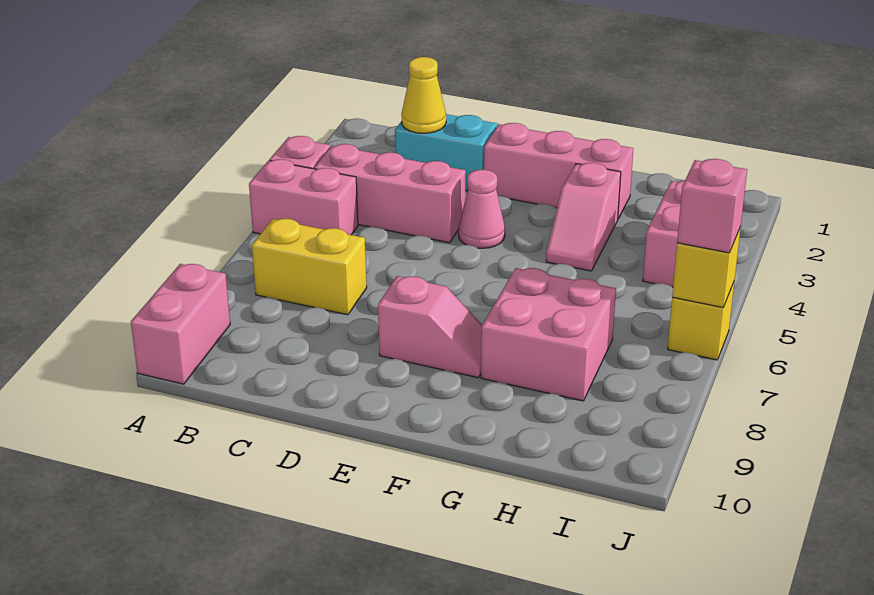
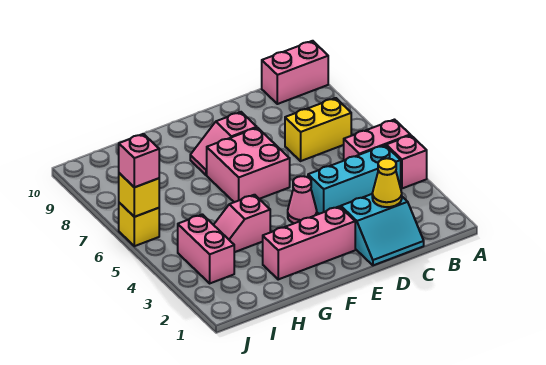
pink 1x2 brick [131,264,230,384] -> pink 1x2 brick turned to [262,41,328,104]
pink 1x3 brick [314,144,466,243] -> cyan 1x3 brick [308,145,401,214]
pink 1x2 slope [546,163,621,271] -> pink 1x2 slope turned to [214,195,270,252]
pink 2x2 brick [481,268,616,401] -> pink 2x2 brick moved to [207,128,290,202]

